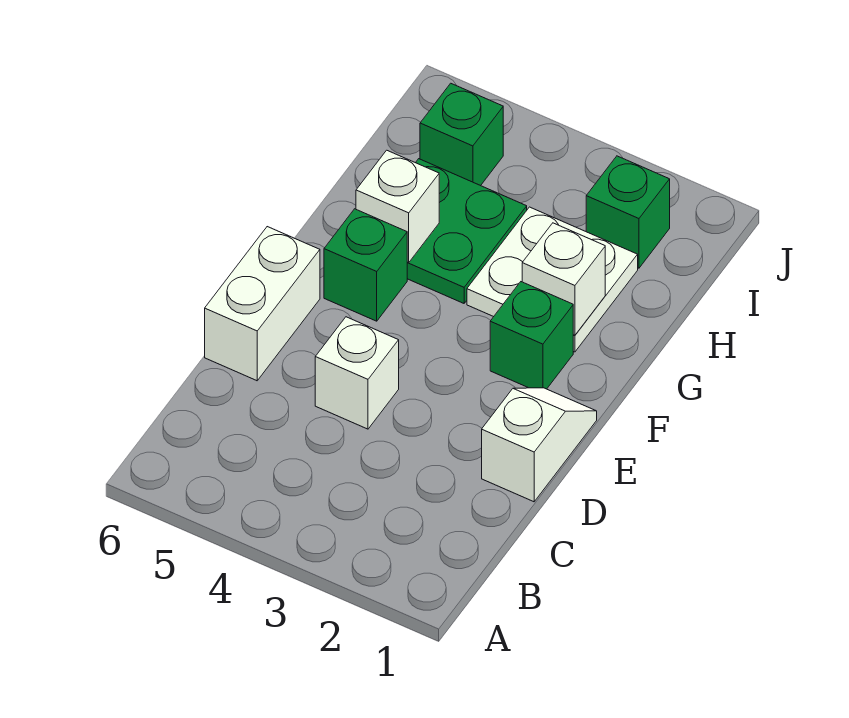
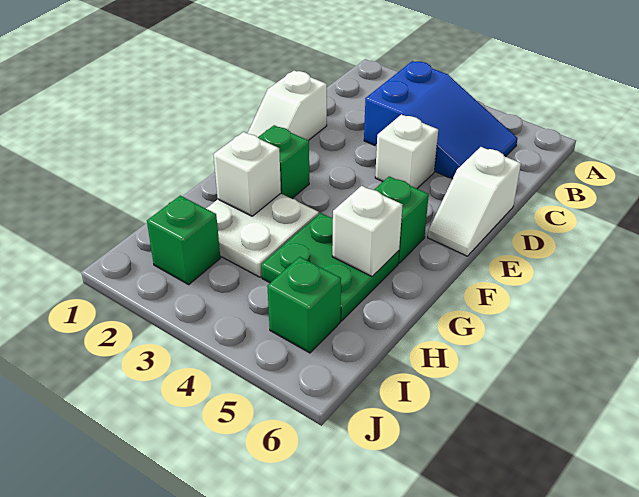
none -> blue 2x3 slope [364,61,518,179]
white 1x2 brick [205,227,320,381] -> white 1x2 slope [428,147,521,256]

